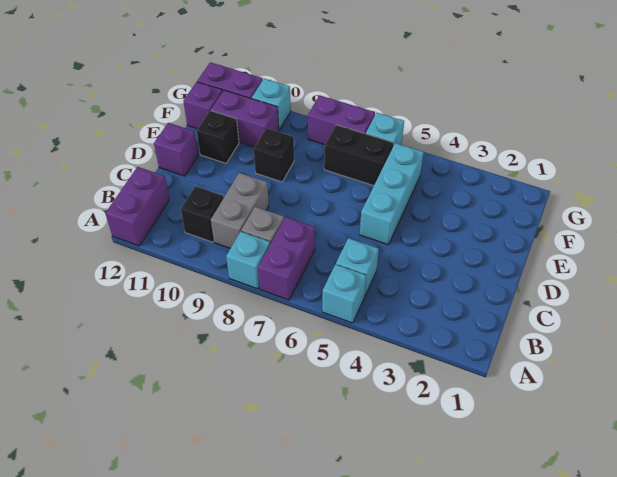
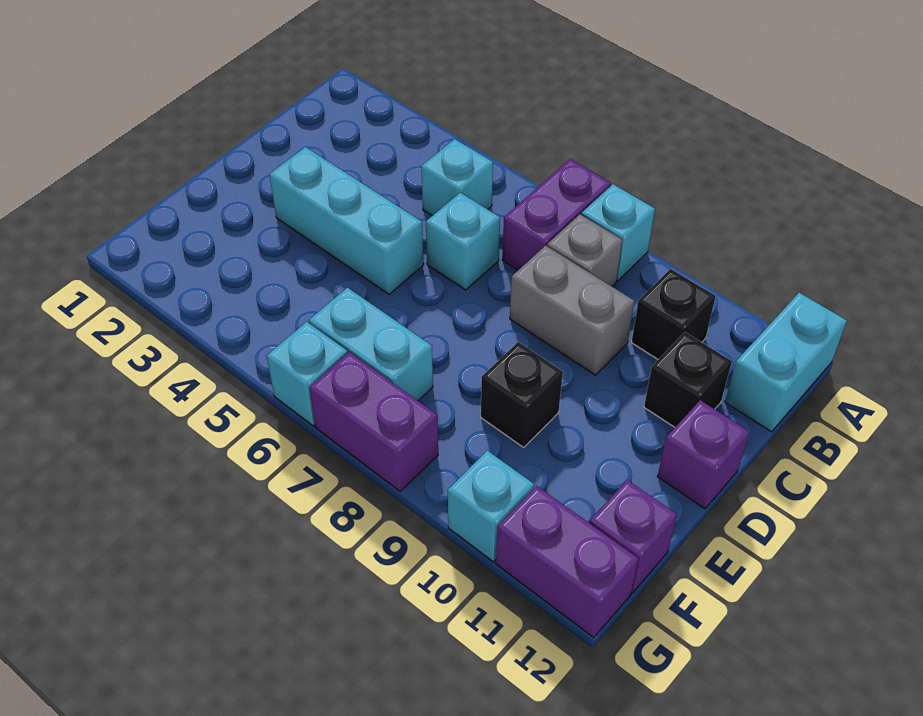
cyan 1x1 brick [322,264,366,323] -> cyan 1x1 brick moved to [426,193,500,290]
purple 1x2 brick [105,167,170,246] -> cyan 1x2 brick [725,293,847,432]
grey 1x2 brick [211,173,269,248] -> grey 1x2 brick turned to [510,246,634,375]
cyan 1x3 brick [360,143,424,245] -> cyan 1x3 brick turned to [269,147,424,294]
black 1x1 brick [197,110,239,163] -> black 1x1 brick moved to [644,332,732,427]
black 1x2 brick [324,125,394,186] -> cyan 1x2 brick [309,288,433,401]
purple 1x2 brick [211,90,279,147] -> none

